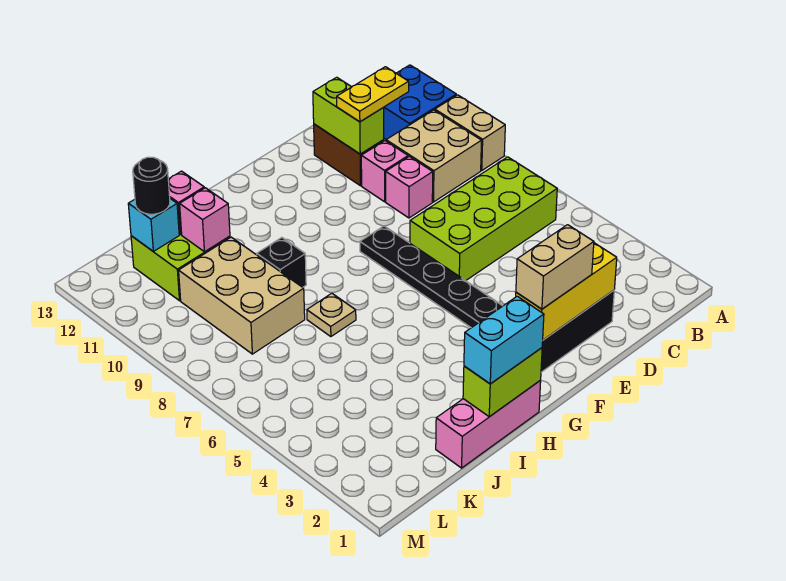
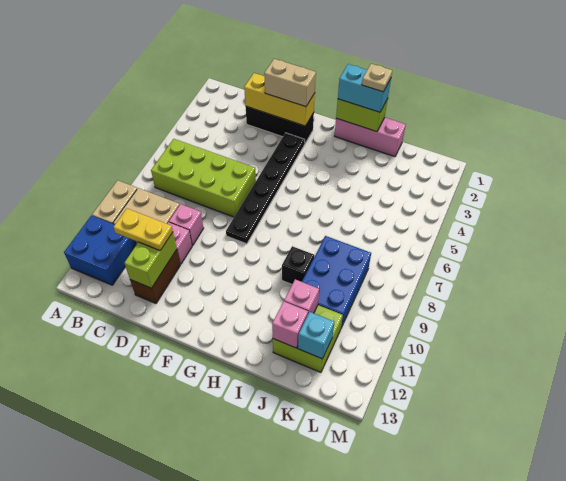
tan 1x1 plate [307,293,356,337] -> tan 1x1 plate moved to [362,64,392,92]
tan 2x3 brick [179,237,305,354] -> blue 2x3 brick [302,236,371,328]
black 1x1 round brick [133,157,170,214] -> none

